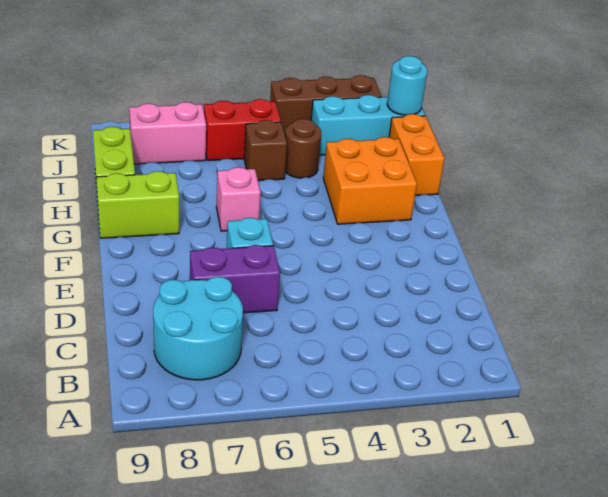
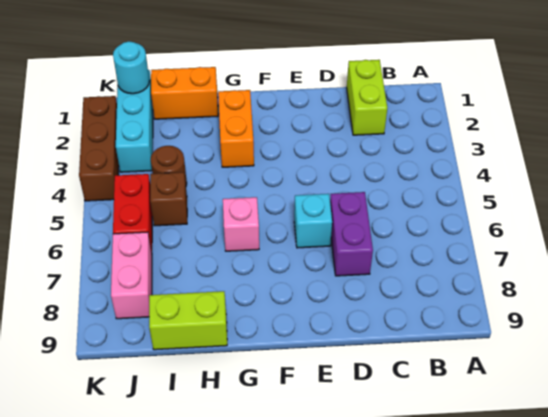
cyan 2x2 round brick [153,277,243,380] -> none
orange 2x2 brick [323,137,417,224] -> orange 1x2 brick [218,90,254,167]
lime 1x2 brick [96,171,179,238] -> lime 1x2 brick moved to [347,60,387,135]

